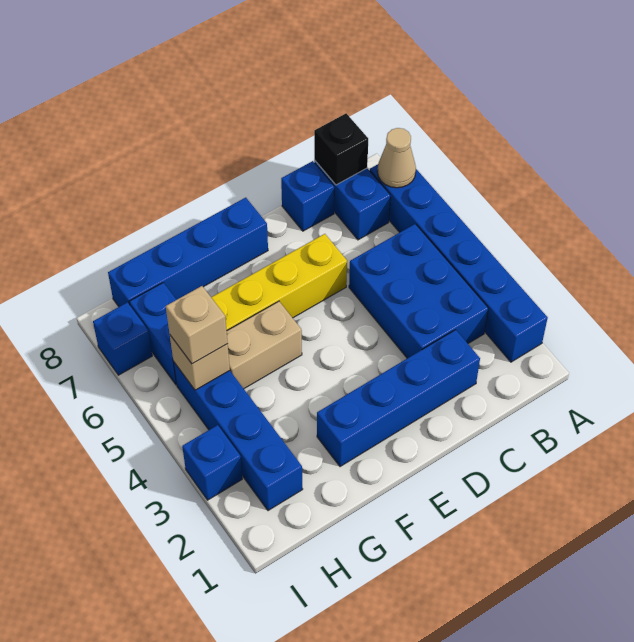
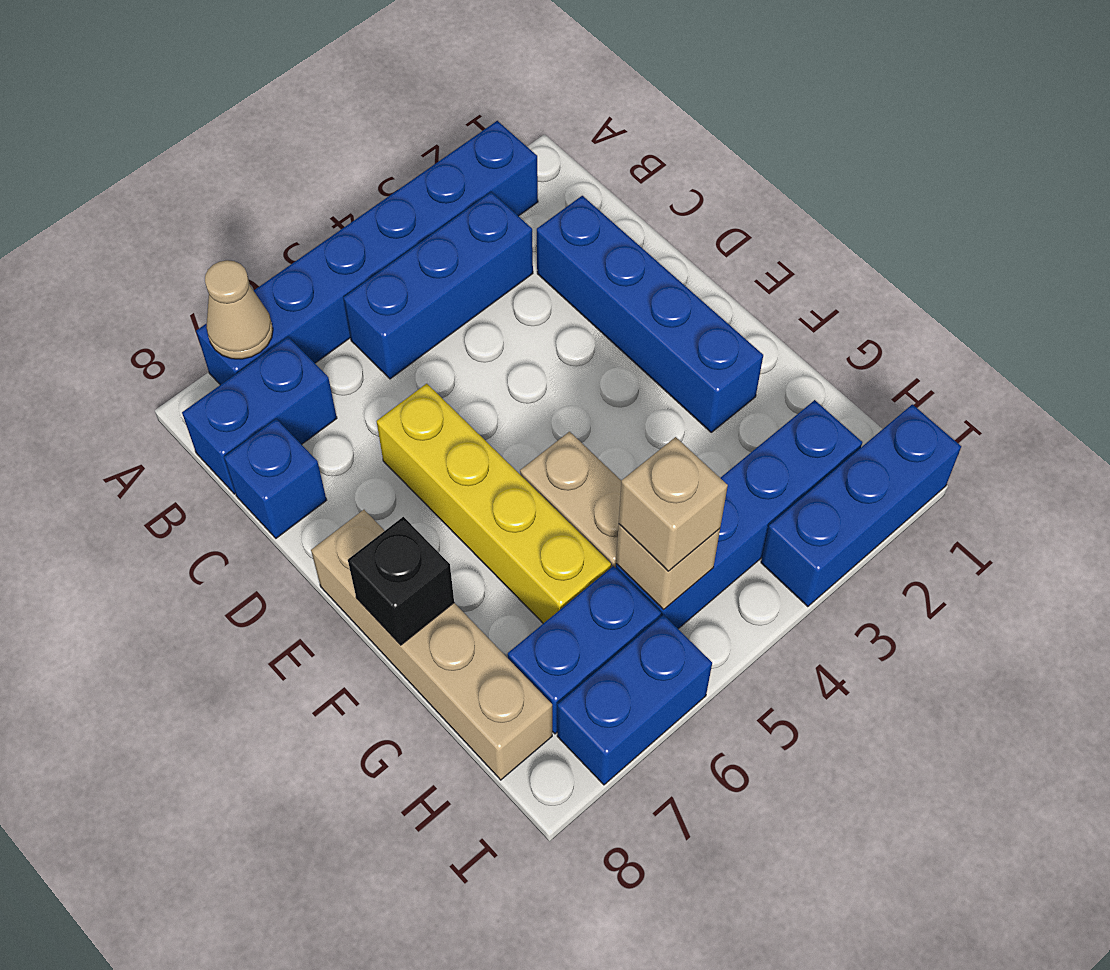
blue 2x3 brick [349,224,488,358] -> blue 1x3 brick [343,192,533,379]
black 1x1 brick [314,113,368,185] -> black 1x1 brick moved to [348,517,454,645]
blue 1x4 brick [108,198,268,307] -> tan 1x4 brick [311,510,552,780]
blue 1x1 brick [182,425,242,500] -> blue 1x3 brick [761,404,961,607]
blue 1x1 brick [93,302,152,375] -> blue 1x2 brick [557,615,712,785]

